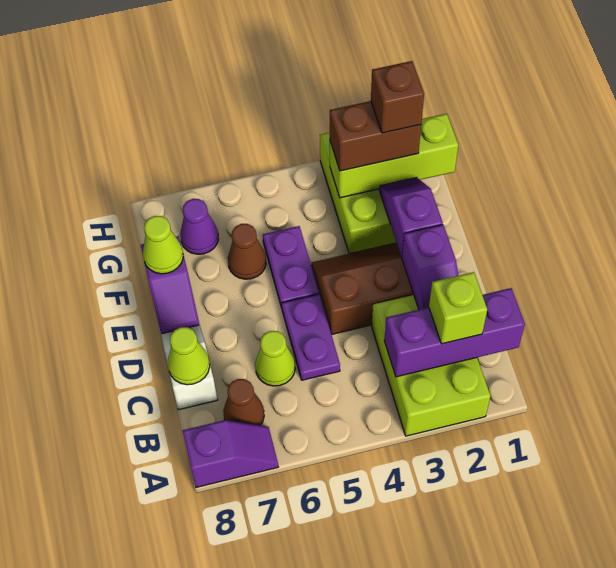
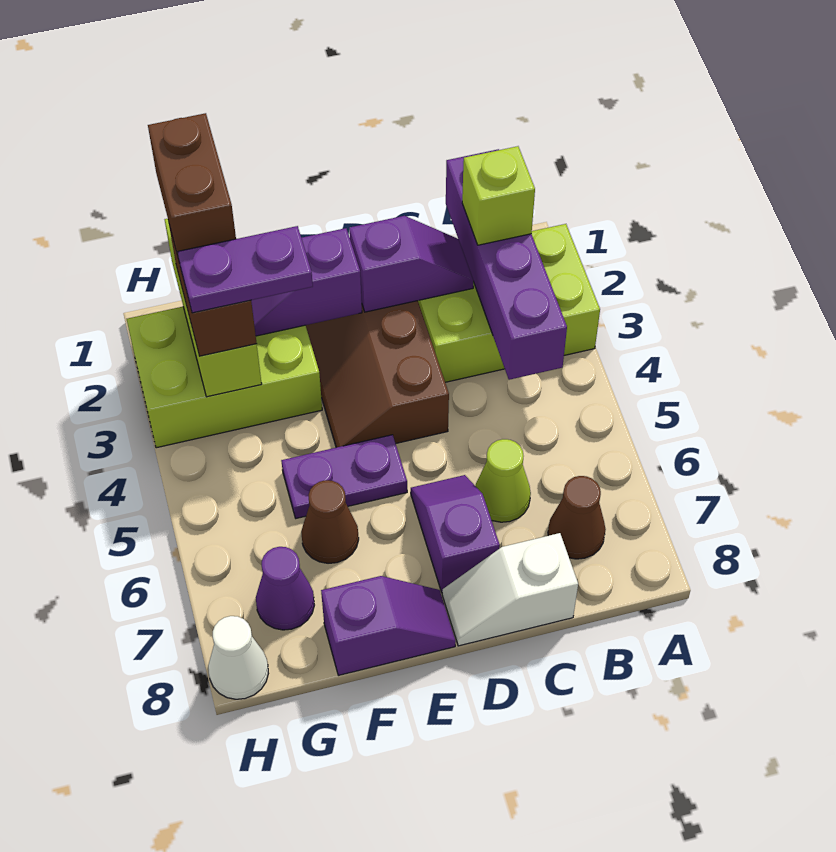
purple 1x2 slope [183,420,278,487] -> purple 1x2 slope moved to [411,475,500,592]
purple 1x3 brick [384,288,525,377] -> purple 1x4 brick [446,149,567,380]
purple 1x2 plate [282,294,340,380] -> purple 1x2 plate moved to [178,226,313,313]
lime 1x1 cone [168,327,210,385] -> none
lime 1x1 cone [143,216,183,274] -> none
brown 1x1 brick [371,61,424,133] -> brown 1x2 brick [148,113,236,260]
none -> white 1x1 cone [208,616,268,699]

